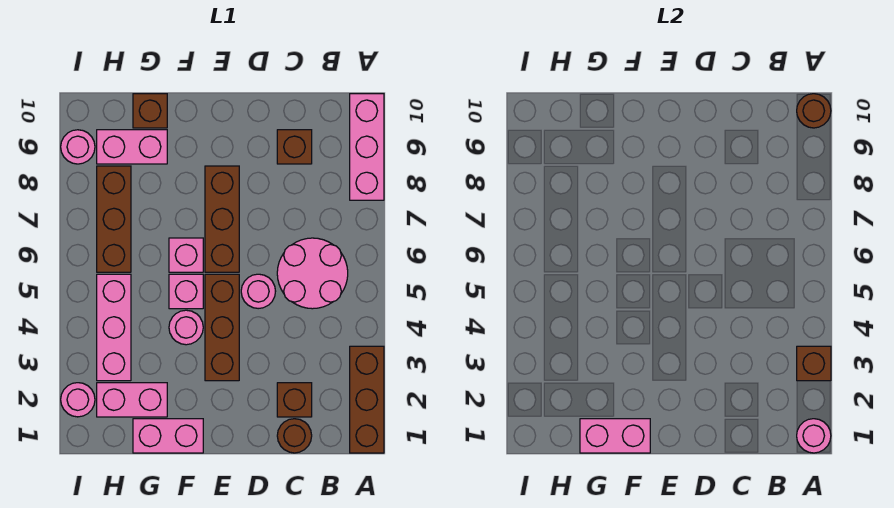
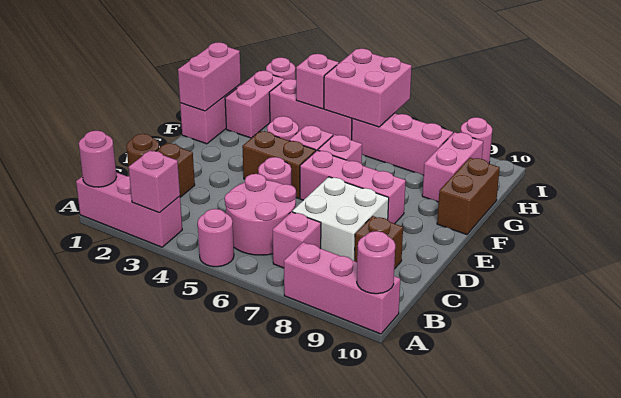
brown 1x3 brick [350,346,384,453] -> pink 1x3 brick [76,172,182,247]
brown 1x1 brick [797,346,831,381] -> pink 1x1 brick [129,151,180,213]
none -> pink 1x1 round brick [198,209,234,267]
brown 1x1 round brick [797,94,831,128] -> pink 1x1 round brick [357,231,395,294]
none -> pink 1x1 brick [273,212,321,268]
none -> white 2x2 brick [292,177,389,261]
brown 1x3 brick [205,274,239,381] -> brown 1x2 brick [242,131,316,198]
brown 1x3 brick [205,166,239,272] -> pink 1x3 brick [300,150,406,224]
brown 1x1 brick [133,94,167,128] -> brown 1x2 brick [437,158,500,235]
none -> pink 1x1 brick [296,54,339,109]
none -> pink 2x2 brick [324,49,412,127]
brown 1x3 brick [97,166,131,272] -> pink 1x3 brick [352,113,453,175]

